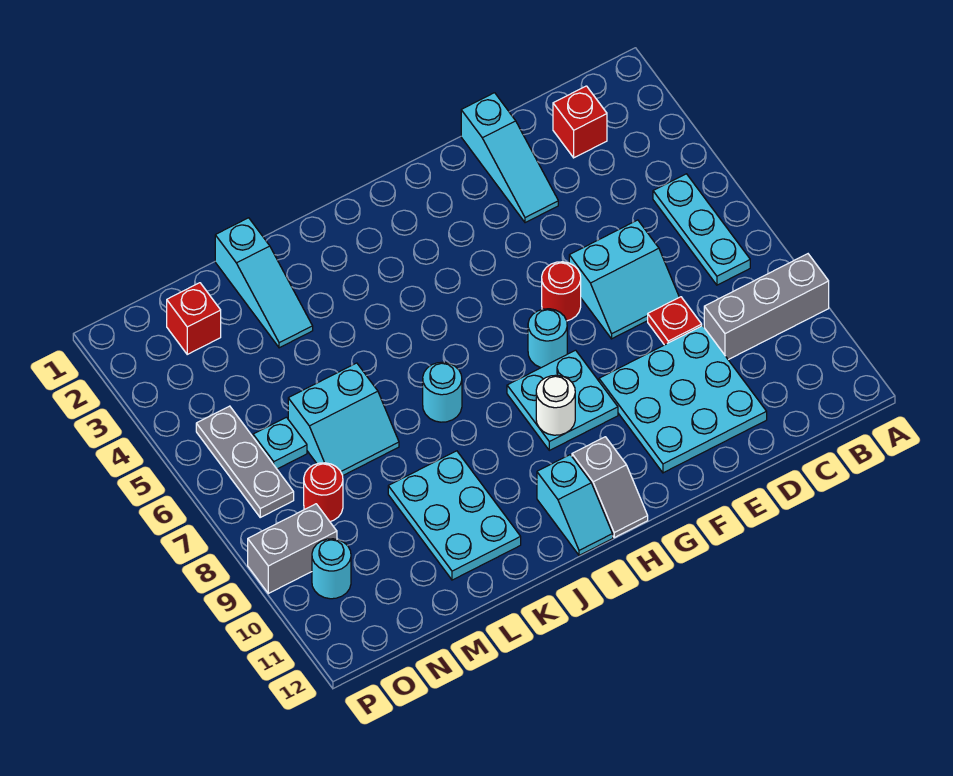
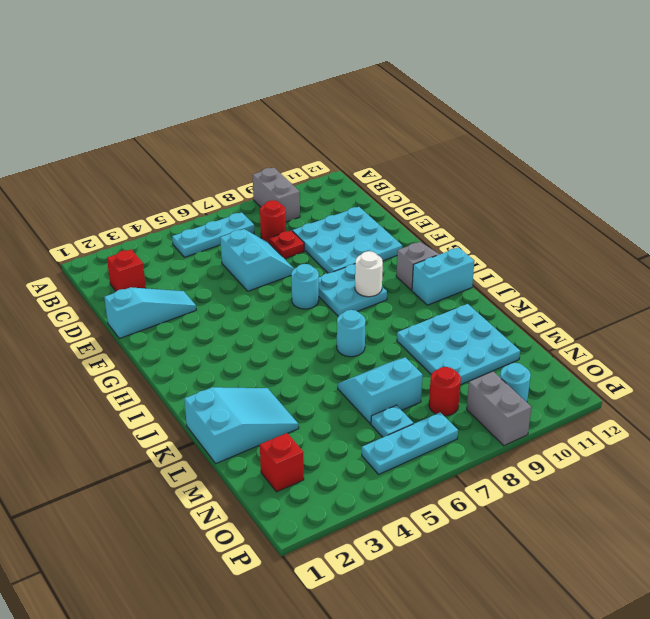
grey 1x3 brick [704,254,829,360] -> grey 1x2 brick [253,168,300,222]
red 1x1 round brick [542,262,581,321] -> red 1x1 round brick moved to [260,200,286,243]
cyan 1x2 slope [537,455,613,555] -> cyan 1x2 brick [412,247,474,305]
cyan 2x3 plate [388,451,521,580] -> cyan 3x3 plate [397,304,520,385]
cyan 1x3 slope [215,218,313,348] -> cyan 2x3 slope [184,387,299,463]
cyan 2x2 slope [288,363,399,475] -> cyan 2x2 slope turned to [338,357,423,424]
grey 1x3 plate [196,406,294,517] -> cyan 1x3 plate [362,412,458,474]

